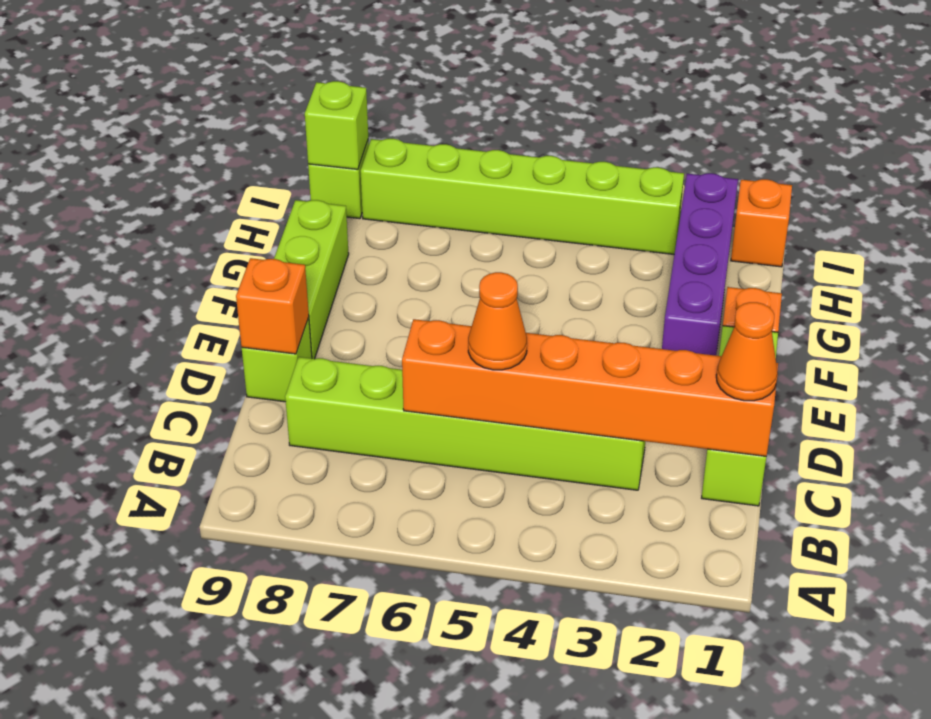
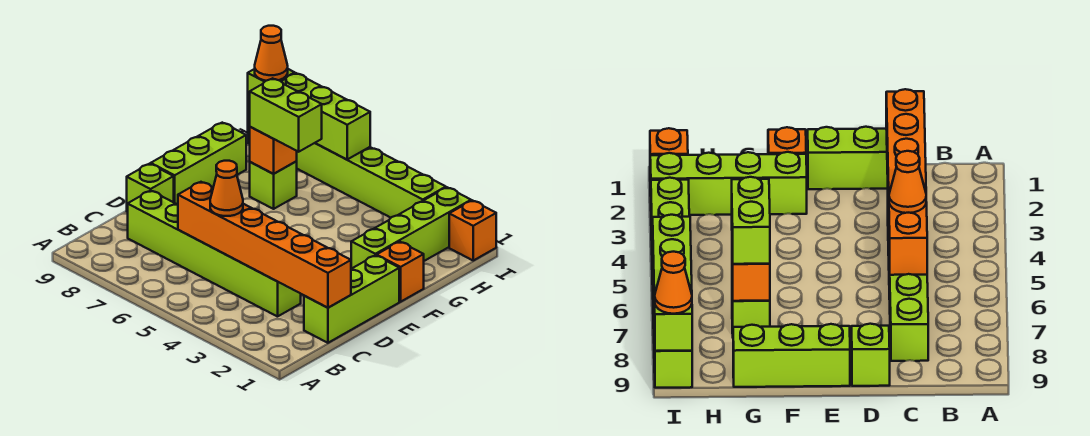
orange 1x1 cone [716,302,778,401] -> orange 1x1 cone moved to [255,26,288,81]
orange 1x1 brick [236,258,309,354] -> orange 1x1 brick moved to [250,127,297,174]
purple 1x4 brick [662,173,738,355] -> lime 1x4 brick [351,187,471,269]
none -> lime 1x2 brick [250,78,322,152]
none -> lime 1x1 brick [250,162,297,209]
none -> lime 1x3 brick [281,73,370,160]

